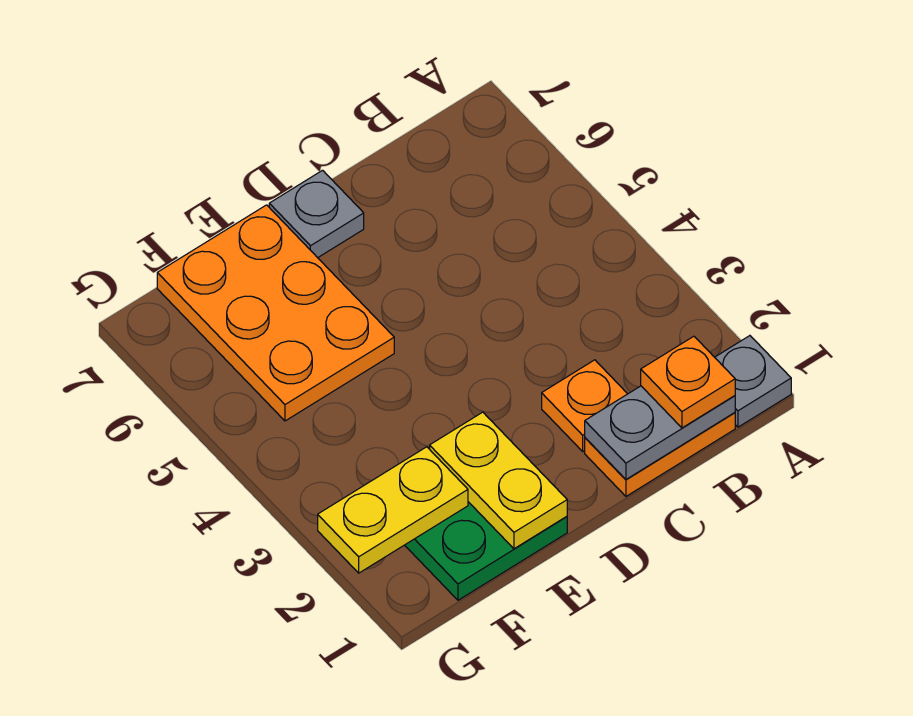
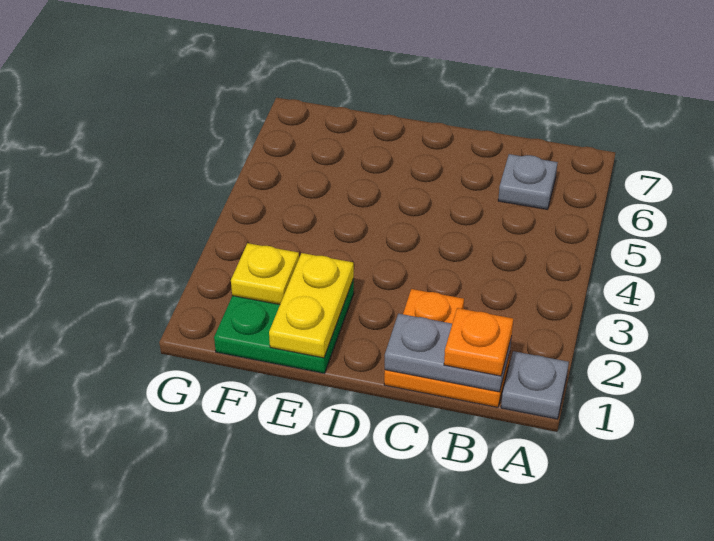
grey 1x1 plate [269,170,364,258] -> grey 1x1 plate moved to [498,154,558,209]
orange 2x3 plate [157,205,394,421] -> none
yellow 1x2 plate [318,447,468,573] -> yellow 1x1 plate [231,243,299,305]

